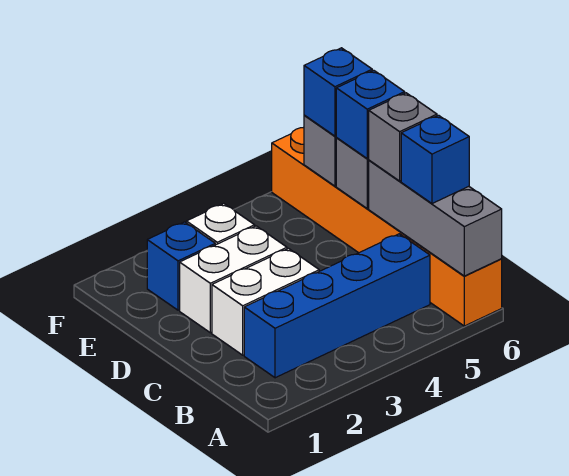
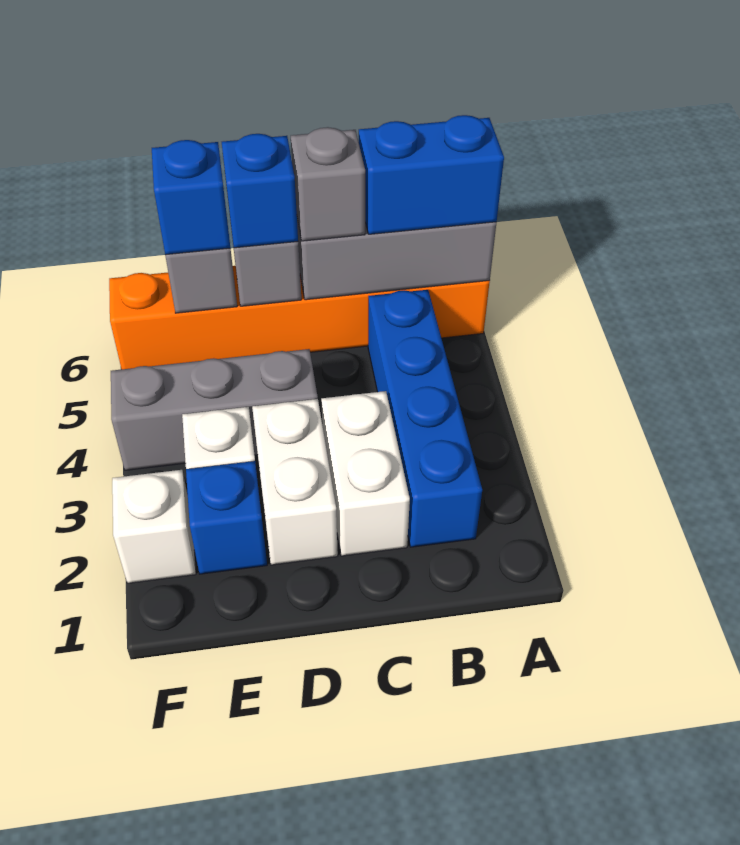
blue 1x1 brick [401,115,469,204] -> blue 1x2 brick [359,115,504,234]
none -> grey 1x3 brick [111,349,318,470]
none -> white 1x1 brick [112,470,196,583]

